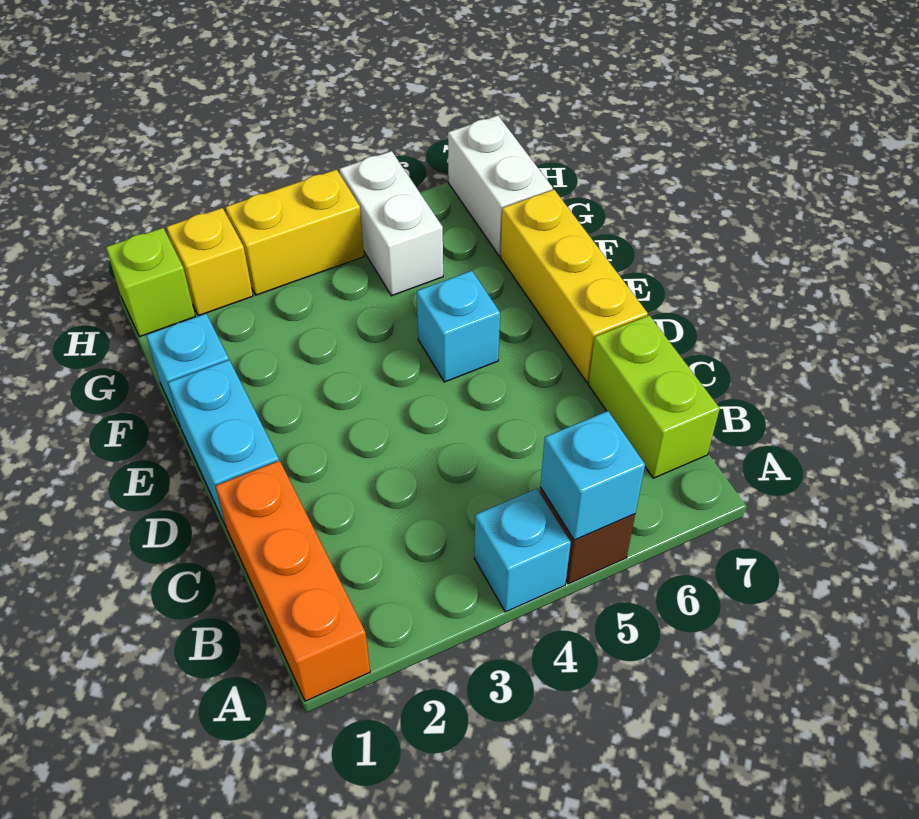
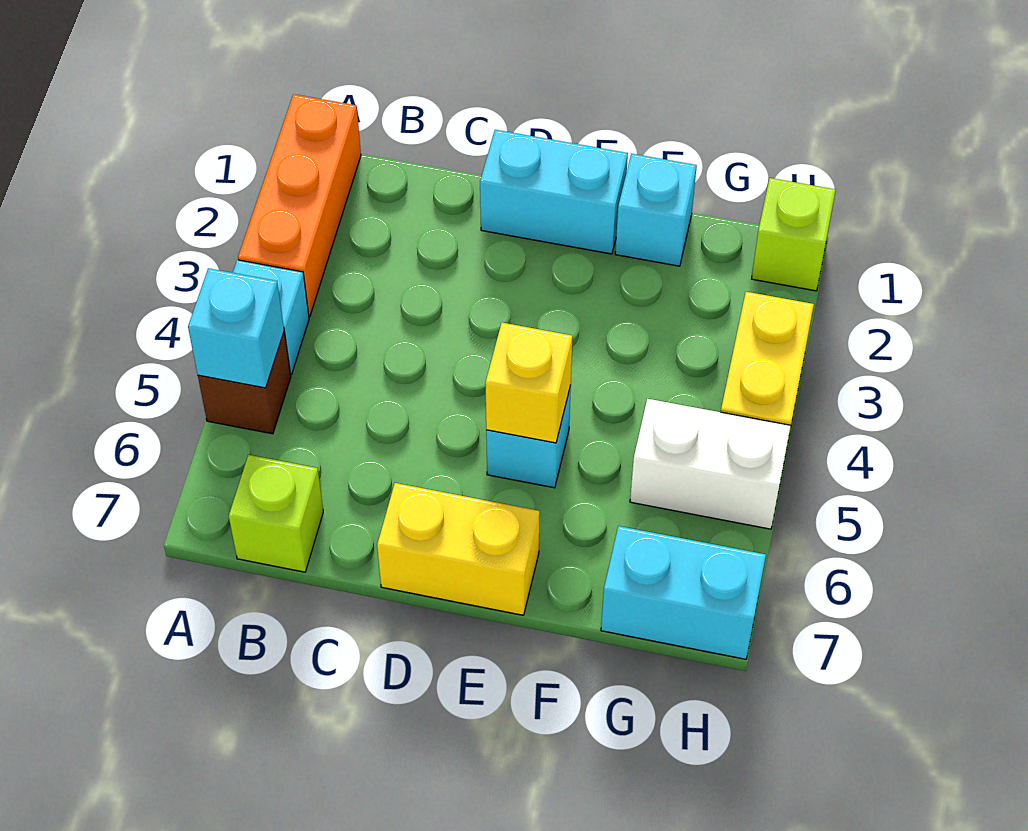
orange 1x3 brick [216,461,370,701] -> orange 1x3 brick turned to [238,94,361,317]
lime 1x2 brick [589,315,720,478] -> lime 1x1 brick [229,455,323,572]
yellow 1x3 brick [501,190,648,383] -> yellow 1x2 brick [377,483,540,615]
white 1x2 brick [448,115,553,256] -> cyan 1x2 brick [601,526,766,659]
yellow 1x1 brick [167,208,253,316] -> yellow 1x1 brick moved to [485,323,573,443]

